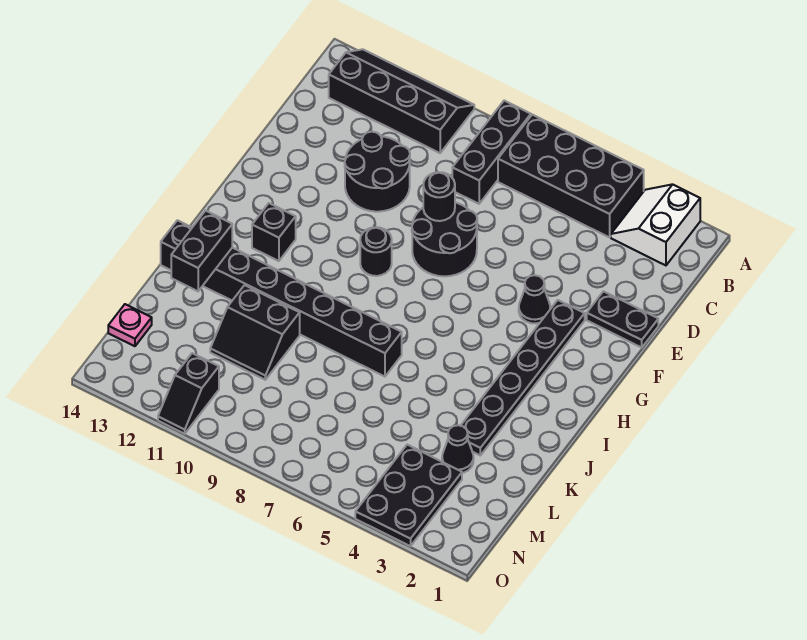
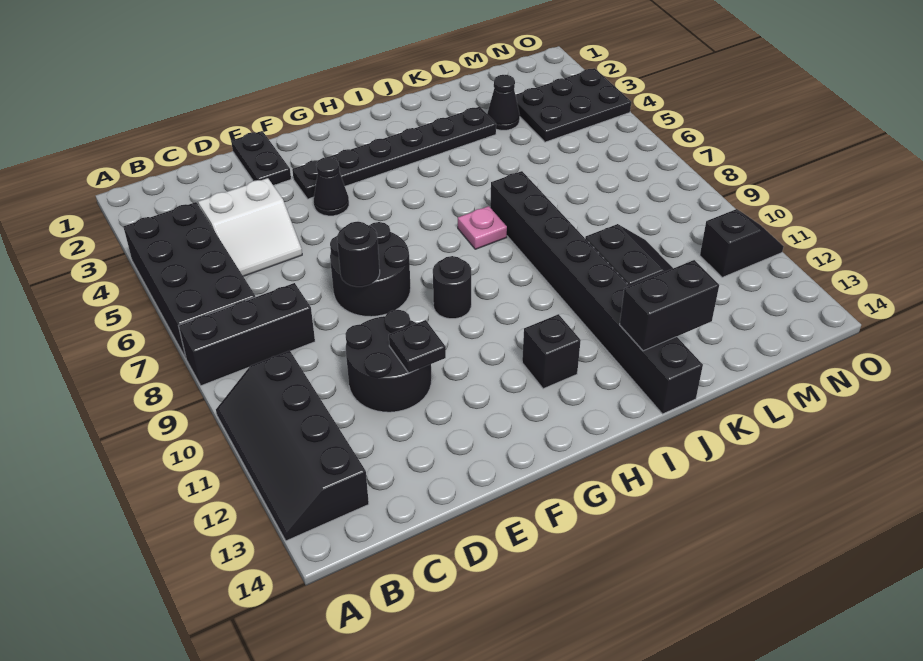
white 2x2 slope [611,184,700,265] -> white 2x2 slope moved to [198,178,302,276]
none -> black 1x1 plate [389,320,446,373]
pink 1x1 plate [108,304,152,346] -> pink 1x1 plate moved to [458,206,507,249]

